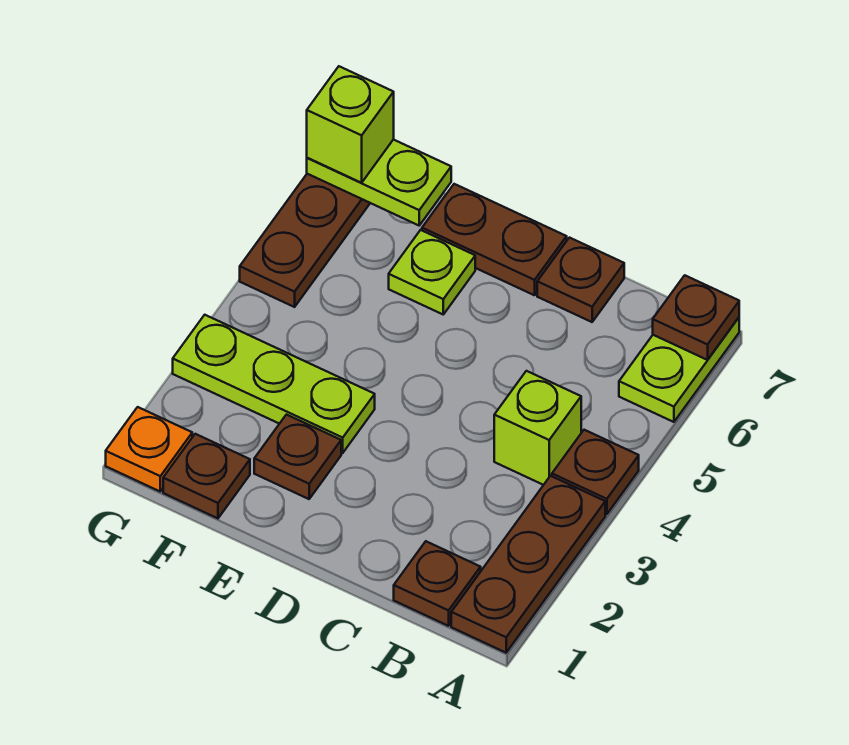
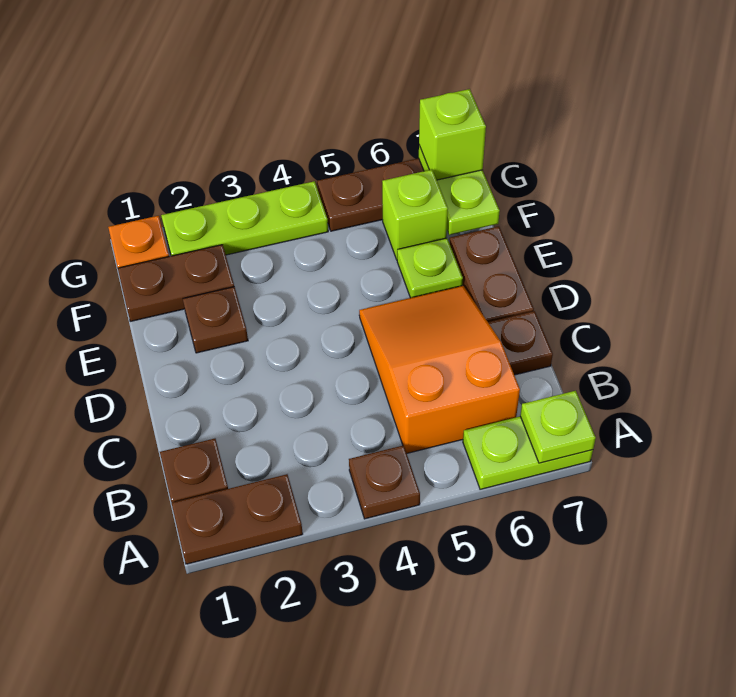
brown 1x3 plate [451,476,605,653] -> brown 1x2 plate [172,474,303,564]
brown 1x1 plate [653,275,739,360] -> lime 1x1 plate [520,391,596,463]
lime 1x1 brick [494,371,581,485] -> lime 1x1 brick moved to [382,170,448,259]
none -> orange 2x3 slope [359,286,520,453]
lime 1x3 plate [173,315,375,453] -> lime 1x3 plate turned to [161,181,328,256]
brown 1x1 plate [163,434,250,518] -> brown 1x2 plate [118,245,234,321]

